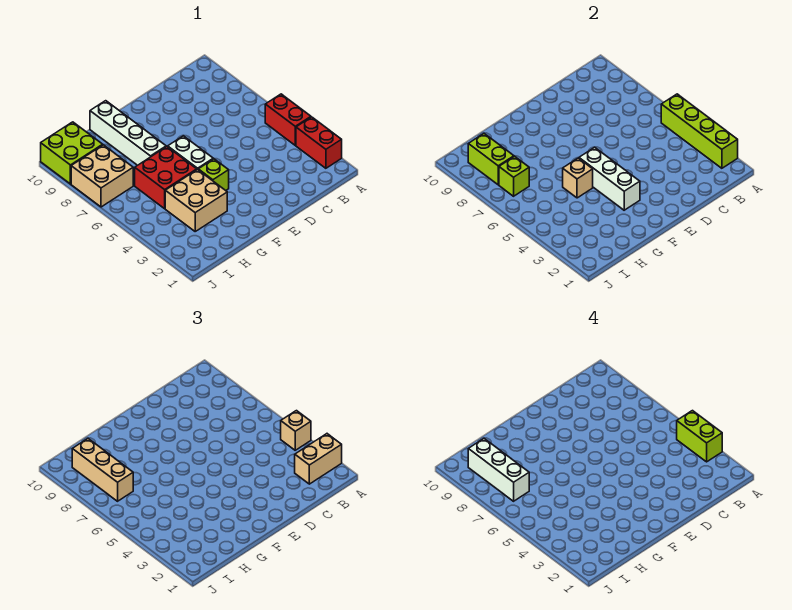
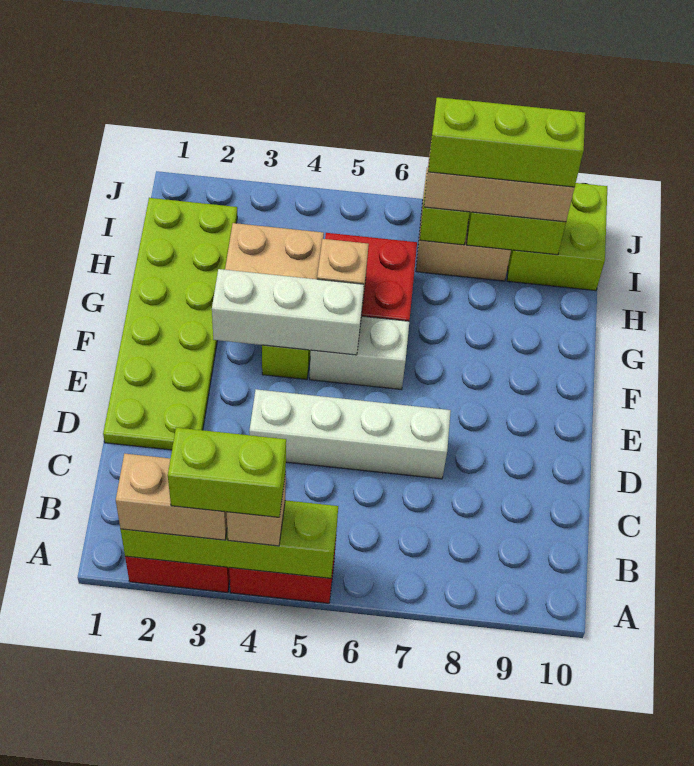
tan 1x2 brick [295,434,342,484] -> tan 1x2 brick turned to [116,454,227,540]
none -> lime 2x6 plate [103,198,237,450]
white 1x4 brick [90,101,166,165] -> white 1x4 brick moved to [249,389,451,479]
white 1x3 brick [468,439,529,501] -> lime 1x3 brick [428,97,585,187]

